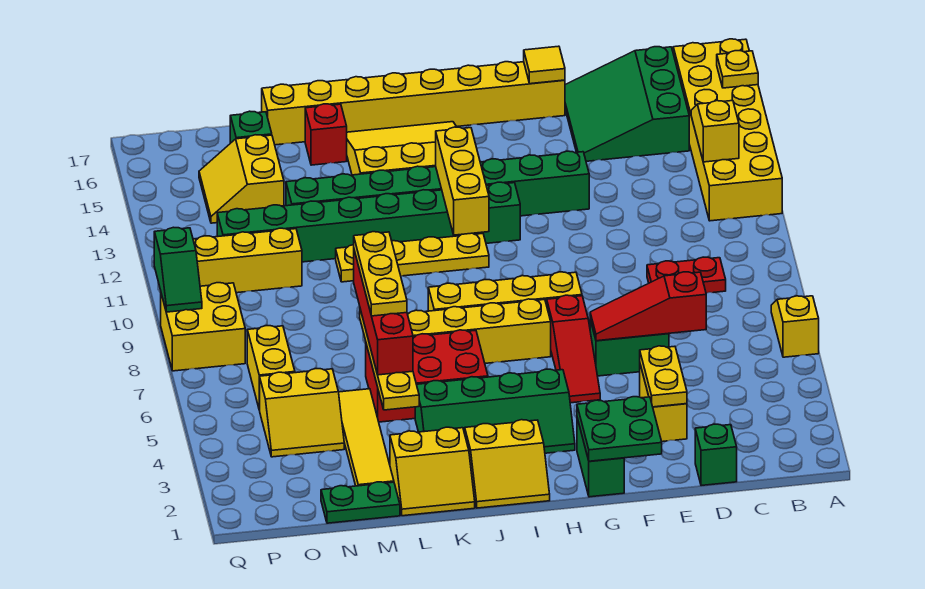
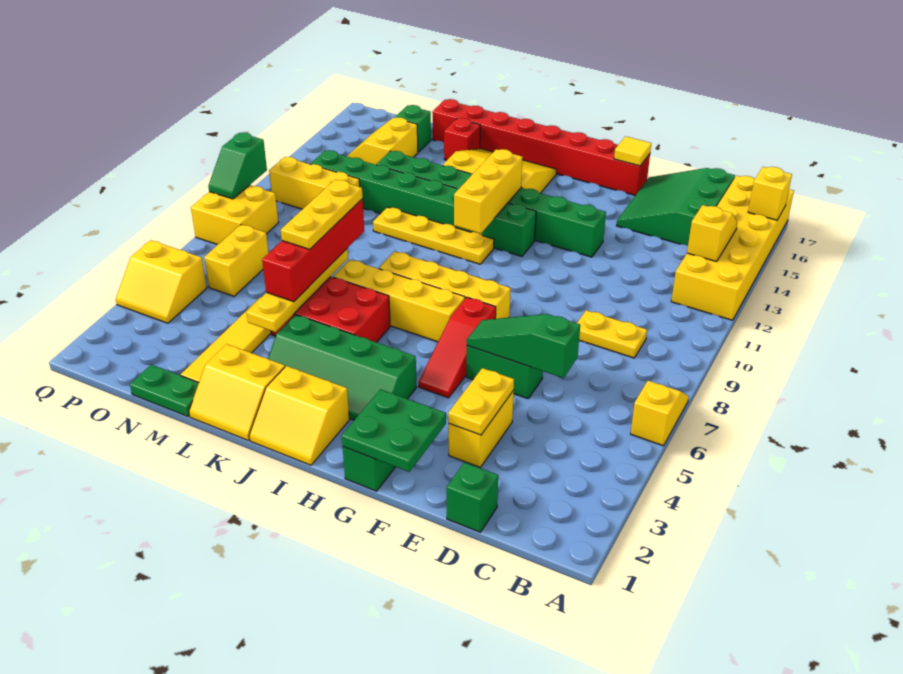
yellow 1x1 plate [717,51,758,88] -> yellow 1x1 brick [748,167,792,220]
red 1x2 plate [647,257,726,293] -> yellow 1x2 plate [577,310,647,358]
red 1x3 slope [590,272,706,341] -> green 1x3 slope [467,314,580,378]
yellow 1x8 brick [262,62,565,145] -> red 1x8 brick [432,99,650,195]
yellow 2x2 slope [260,369,344,457] -> yellow 2x2 slope moved to [116,240,207,323]

